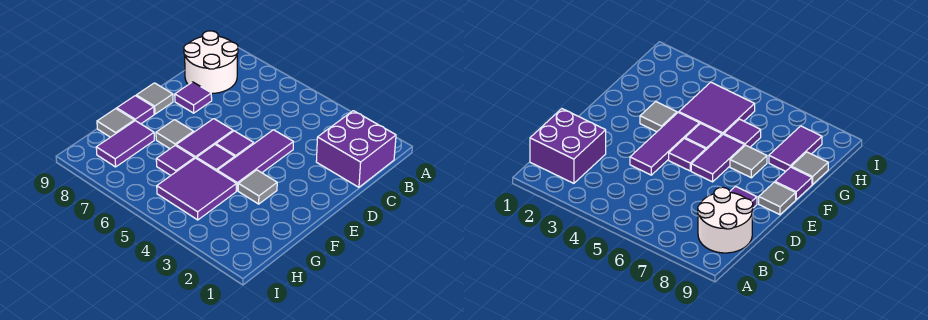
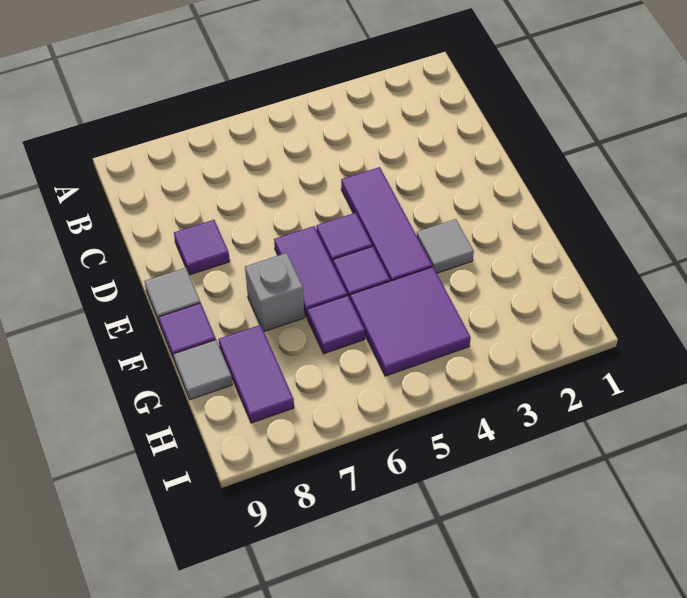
purple 2x2 brick [316,111,396,187] -> none
white 2x2 round brick [184,31,238,93] -> none
grey 1x1 tile [156,120,194,149] -> grey 1x1 brick [245,253,304,331]

